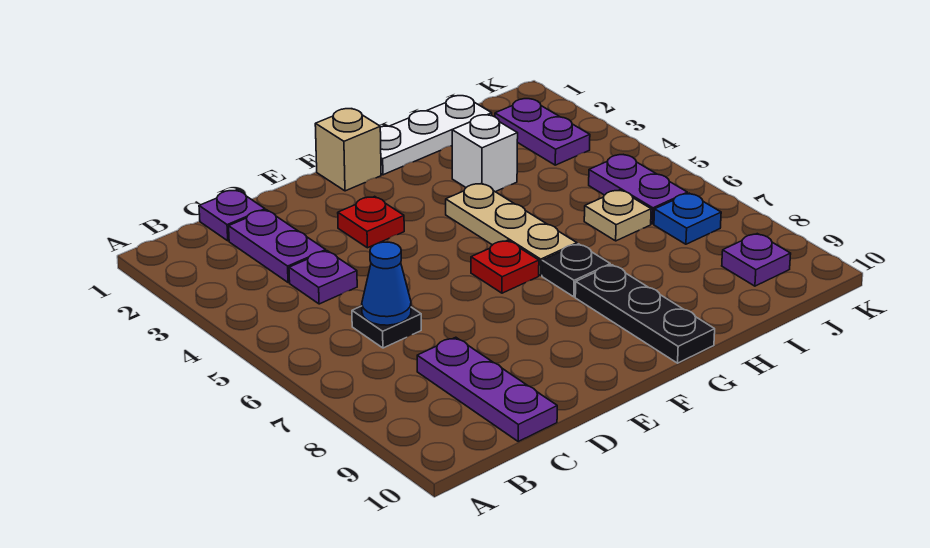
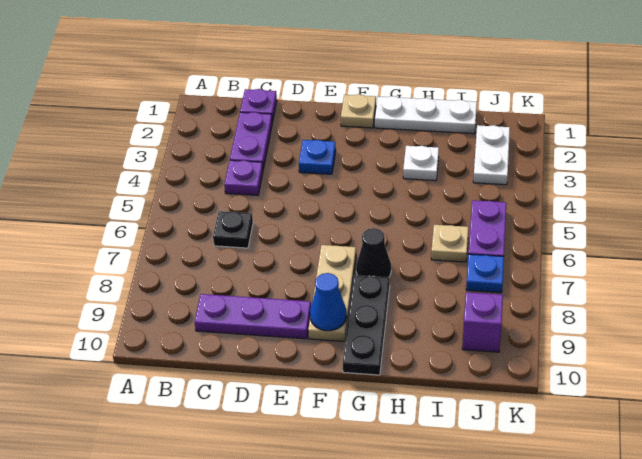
blue 1x1 cone [362,242,411,325] -> blue 1x1 cone moved to [310,273,347,331]
purple 1x3 plate [417,337,557,441] -> purple 1x3 plate turned to [195,294,311,339]
red 1x1 plate [338,196,404,248] -> blue 1x1 plate [299,140,336,174]
tan 1x1 brick [315,109,381,191] -> tan 1x1 plate [341,94,376,128]
red 1x1 plate [471,240,539,293] -> none
tan 1x3 plate [446,183,577,275] -> tan 1x3 plate moved to [308,245,356,342]
black 1x1 plate [542,244,610,297] -> black 1x1 cone [356,228,391,277]
white 1x1 brick [452,115,518,192] -> white 1x1 plate [403,146,439,181]
purple 1x2 plate [495,99,590,165] -> white 1x2 plate [473,125,510,185]
purple 1x1 plate [722,234,791,286] -> purple 1x1 brick [462,292,503,352]

